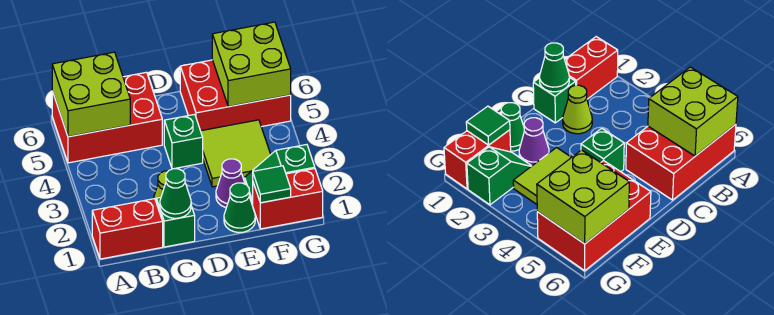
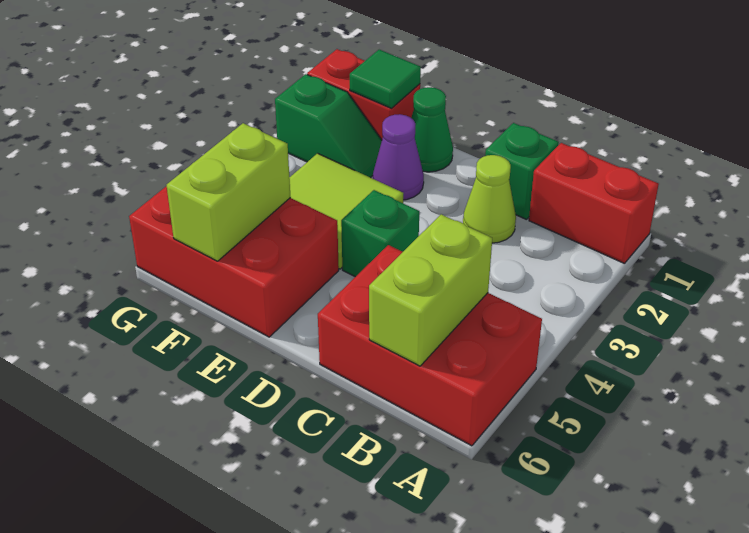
lime 2x2 brick [52,52,130,137] -> lime 1x2 brick [369,214,492,366]
green 1x1 cone [160,169,191,218] -> none
lime 2x2 brick [212,22,291,107] -> lime 1x2 brick [167,123,290,261]

